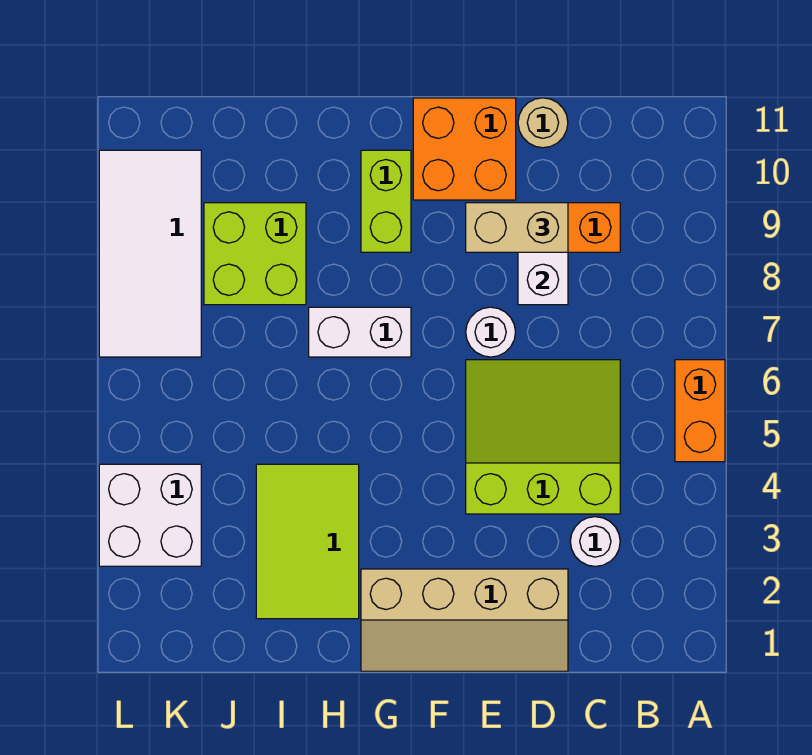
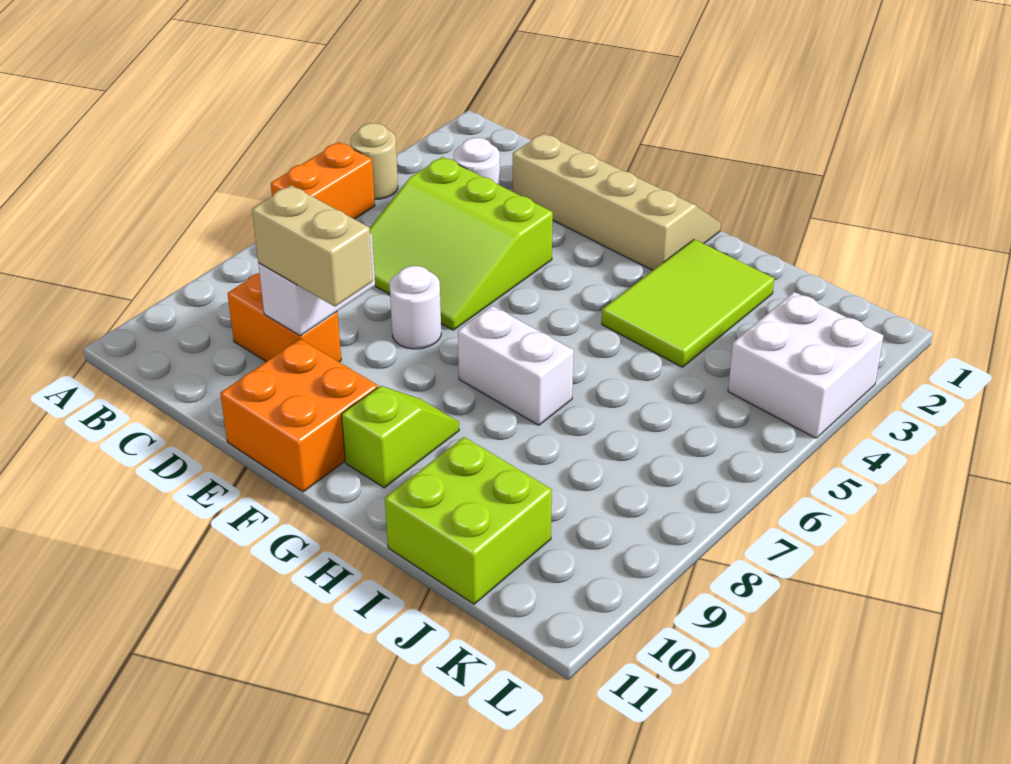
tan 1x1 round brick [518,98,568,148] -> tan 1x1 round brick moved to [350,123,398,200]
lime 1x2 brick [361,150,411,252] -> lime 1x2 slope [341,386,459,488]
lime 2x2 brick [204,203,306,305] -> lime 2x2 brick moved to [385,437,552,604]
white 2x4 tile [99,150,201,357] -> none

